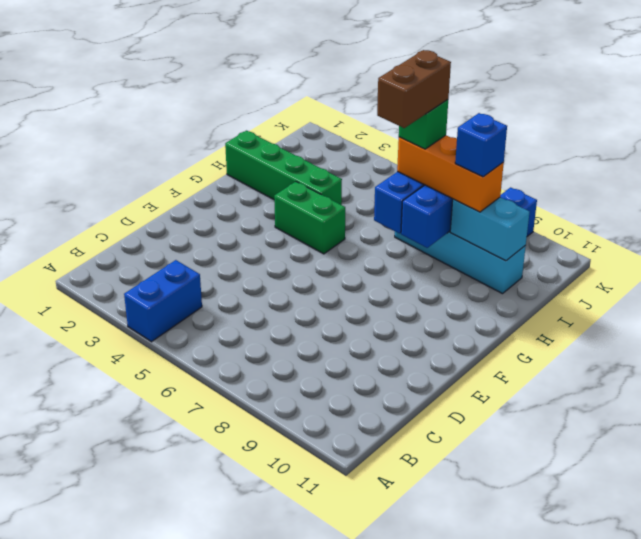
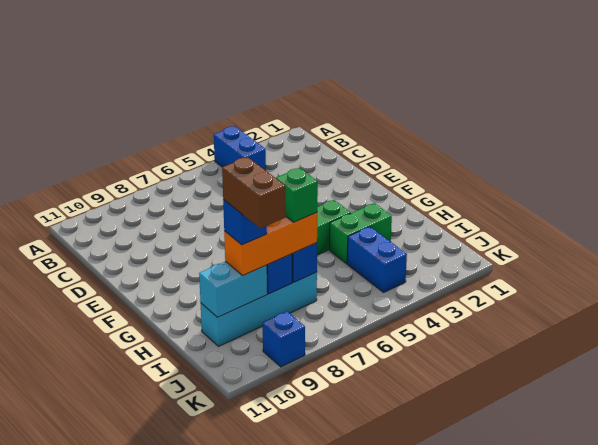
green 1x4 brick [225,131,342,205] -> green 1x2 brick [329,203,392,264]
brown 1x2 brick [377,50,451,128] -> brown 1x2 brick moved to [222,157,285,228]
none -> blue 1x2 brick [347,227,407,292]

